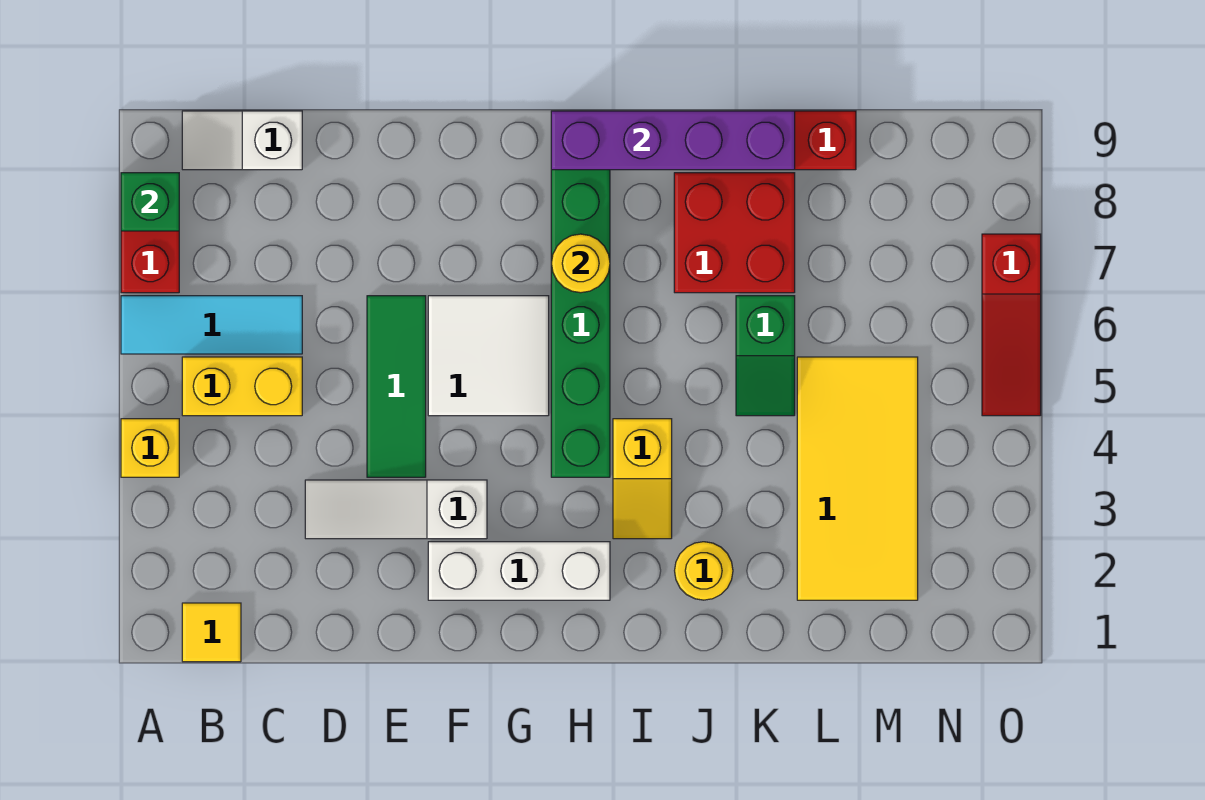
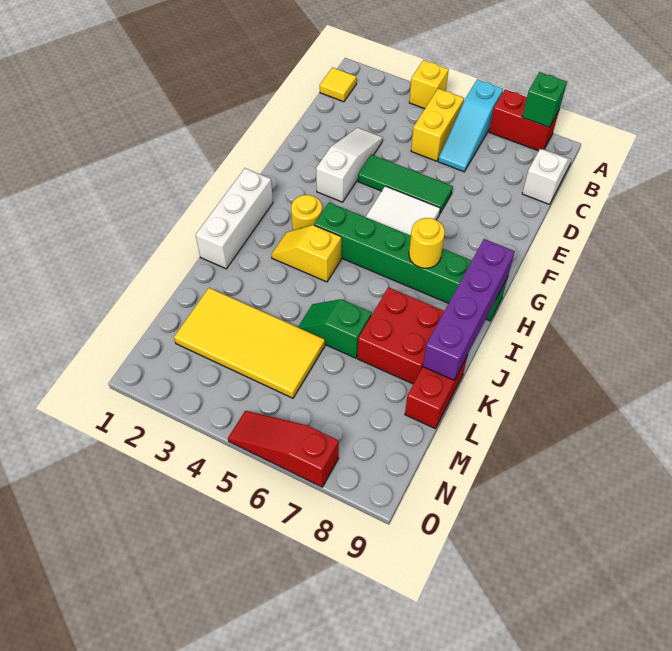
cyan 1x3 tile [121,296,302,354] -> cyan 1x3 slope [438,79,503,172]
white 1x3 brick [428,542,610,600] -> white 1x3 brick moved to [196,168,273,269]
yellow 1x1 round brick [675,542,733,600] -> yellow 1x1 round brick moved to [291,195,322,230]

